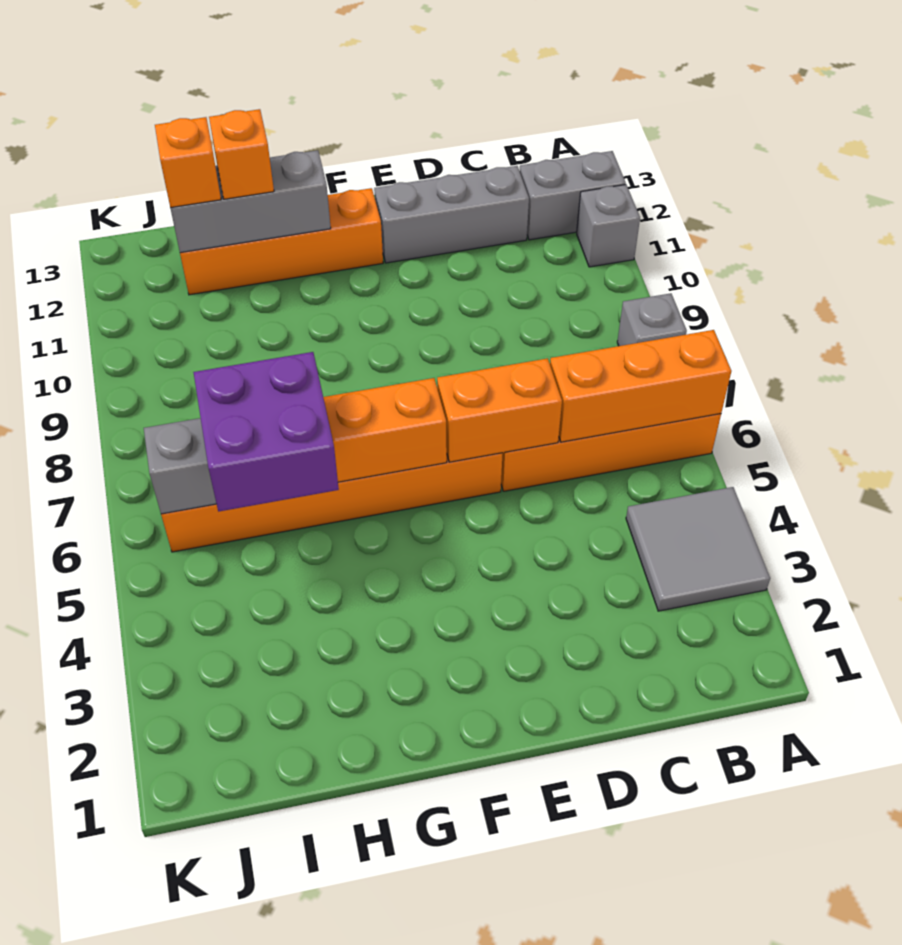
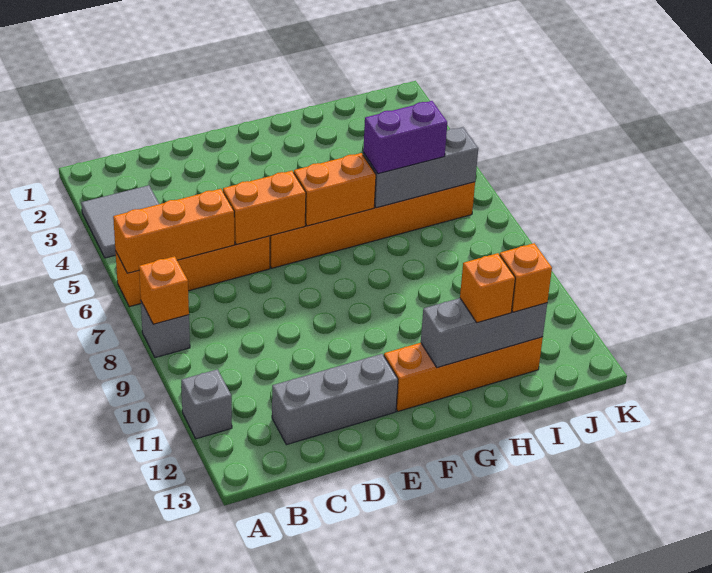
none -> orange 1x1 brick [139,256,189,324]
grey 1x2 brick [520,151,626,240] -> none
purple 2x2 brick [193,352,339,511] -> purple 1x2 brick [363,101,447,174]

